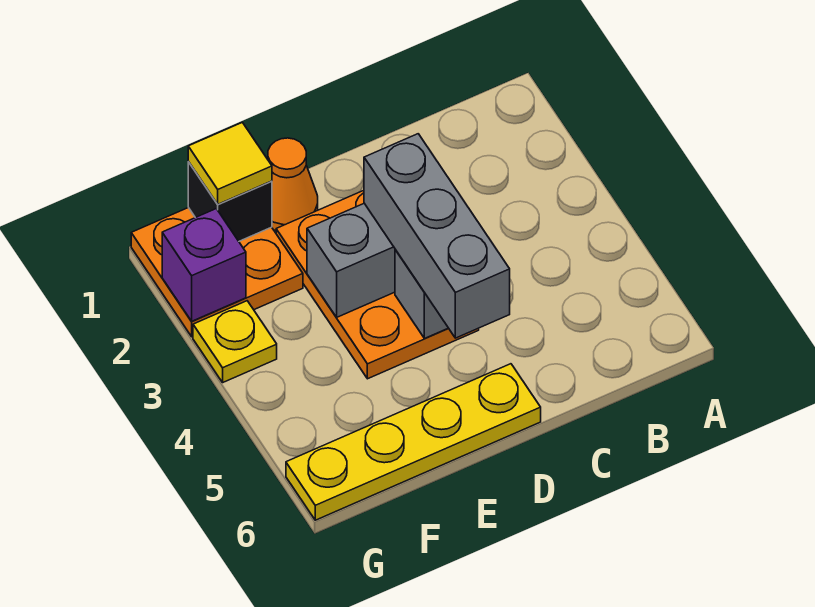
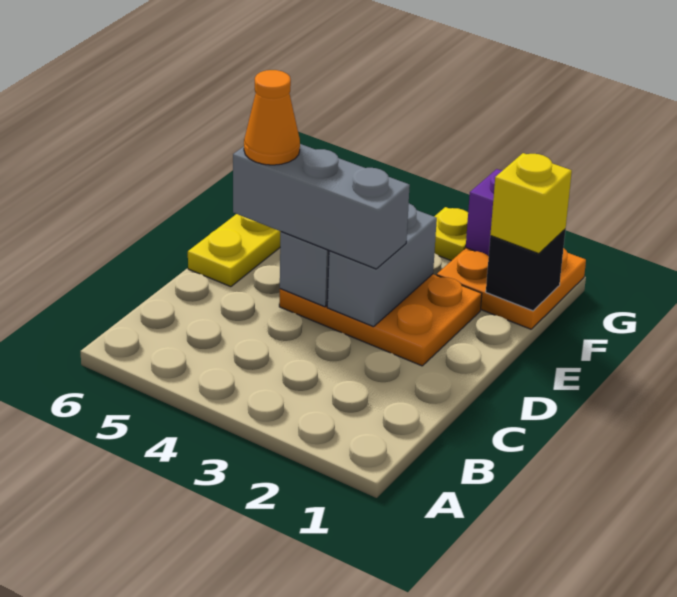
orange 1x1 cone [268,138,318,230] -> orange 1x1 cone moved to [244,70,300,165]
yellow 1x1 tile [188,122,272,204] -> yellow 1x1 brick [490,153,572,254]

